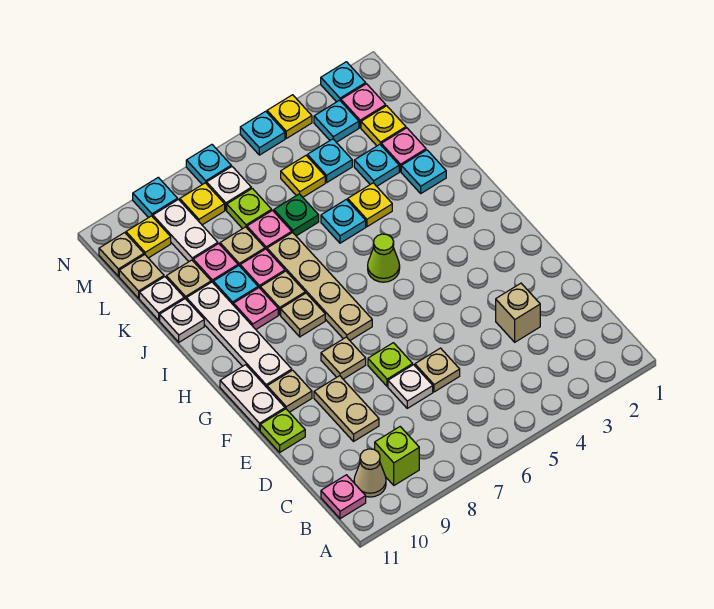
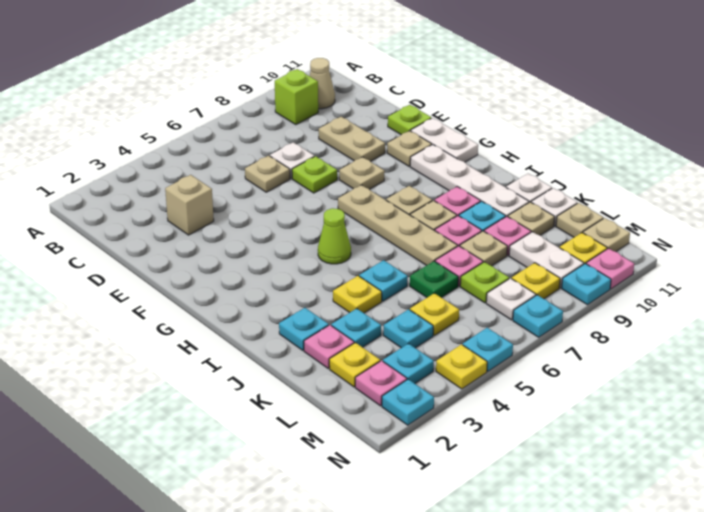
pink 1x1 plate [321,475,366,519] -> pink 1x1 plate moved to [586,248,634,289]

